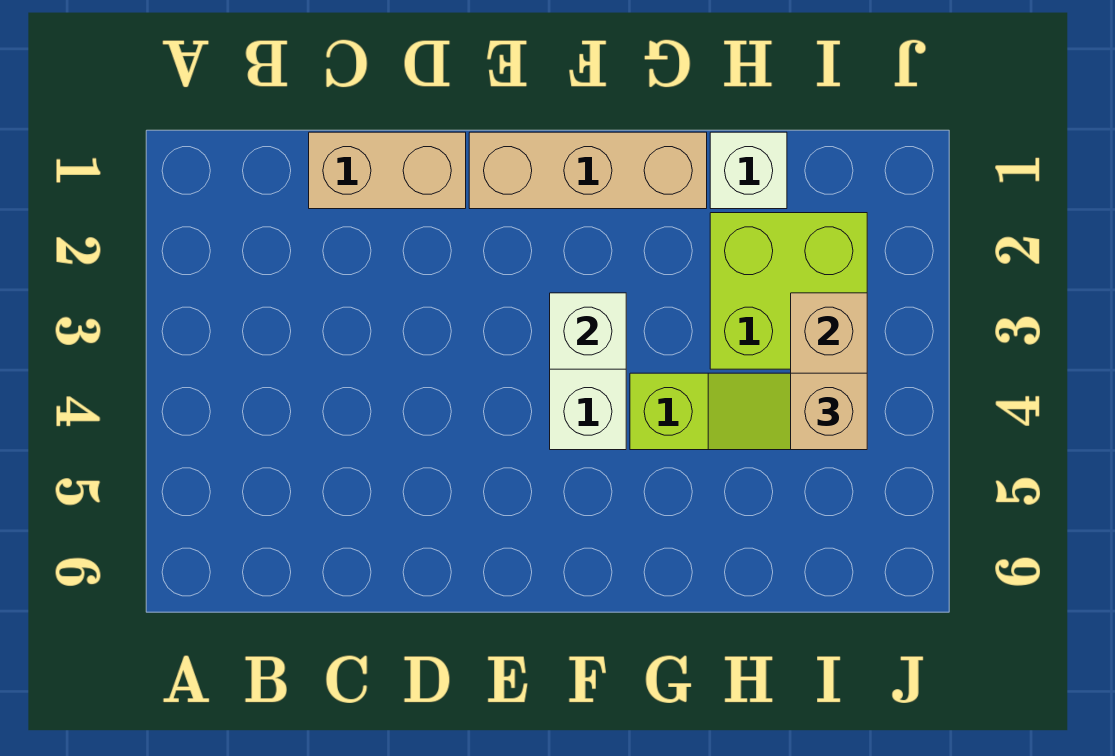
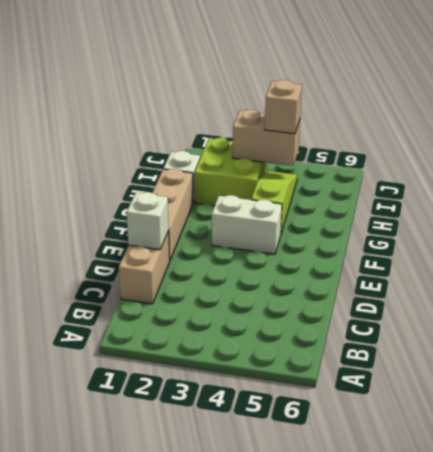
white 1x1 brick [550,293,626,369] -> white 1x1 brick moved to [127,192,169,250]

